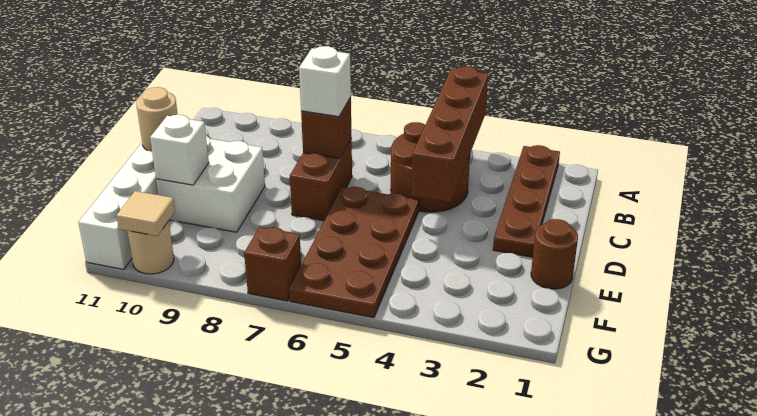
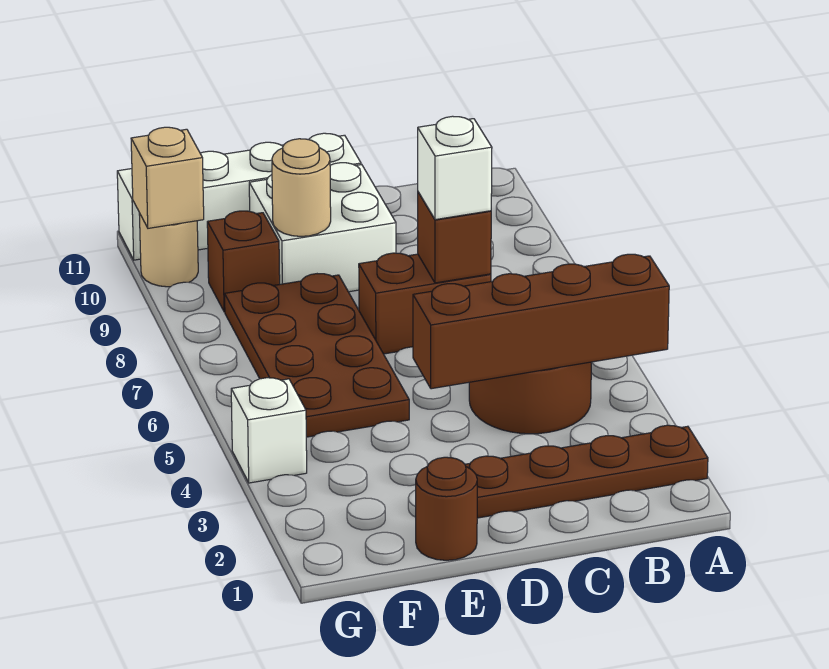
brown 2x4 plate [289,187,419,318] -> brown 2x4 plate turned to [225,274,409,437]
tan 1x1 round brick [136,87,178,152] -> tan 1x1 round brick moved to [272,139,331,236]
white 1x1 brick [150,115,209,185] -> white 1x1 brick moved to [231,378,307,483]
brown 1x1 brick [244,227,301,301] -> brown 1x1 brick moved to [207,211,280,312]
tan 1x1 tile [116,191,175,236] -> tan 1x1 brick [131,127,204,228]

